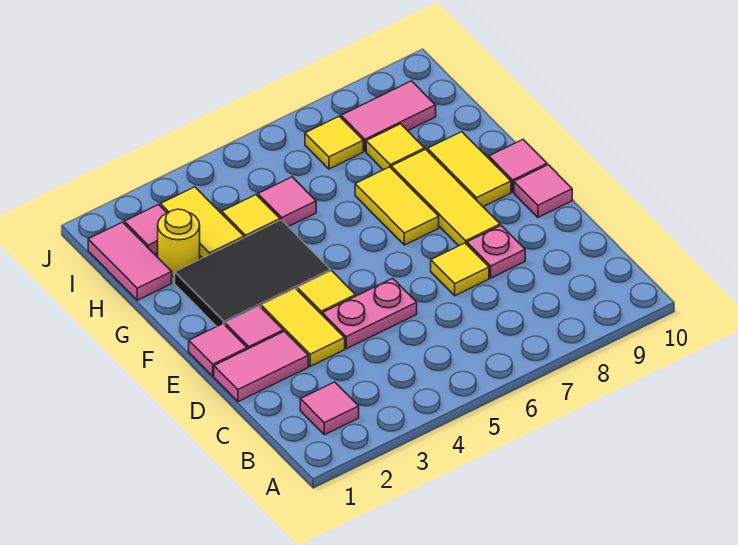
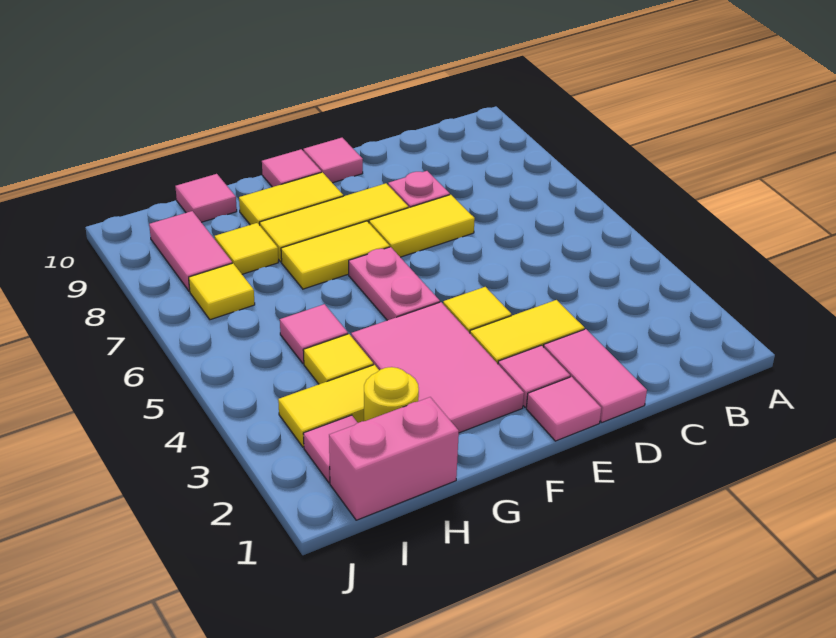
pink 1x1 tile [300,382,359,435] -> pink 1x1 tile moved to [175,174,237,222]
pink 1x2 plate [322,278,417,349] -> pink 1x2 plate moved to [349,247,440,320]
yellow 1x1 tile [431,243,489,296] -> yellow 1x2 tile [369,195,475,257]
black 2x3 tile [175,220,330,326] -> pink 2x3 tile [351,302,524,433]
pink 1x2 tile [88,222,172,300] -> pink 1x2 brick [329,397,459,520]

